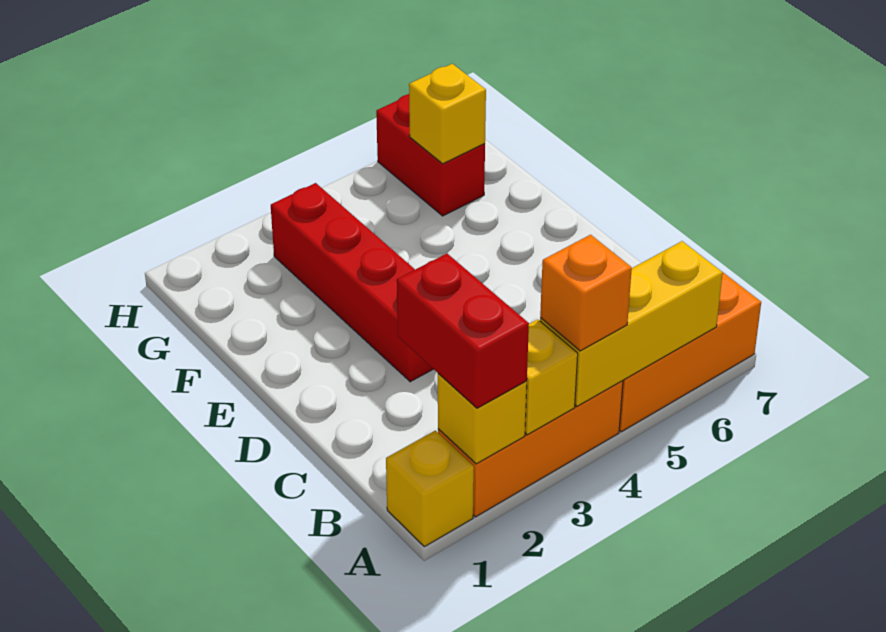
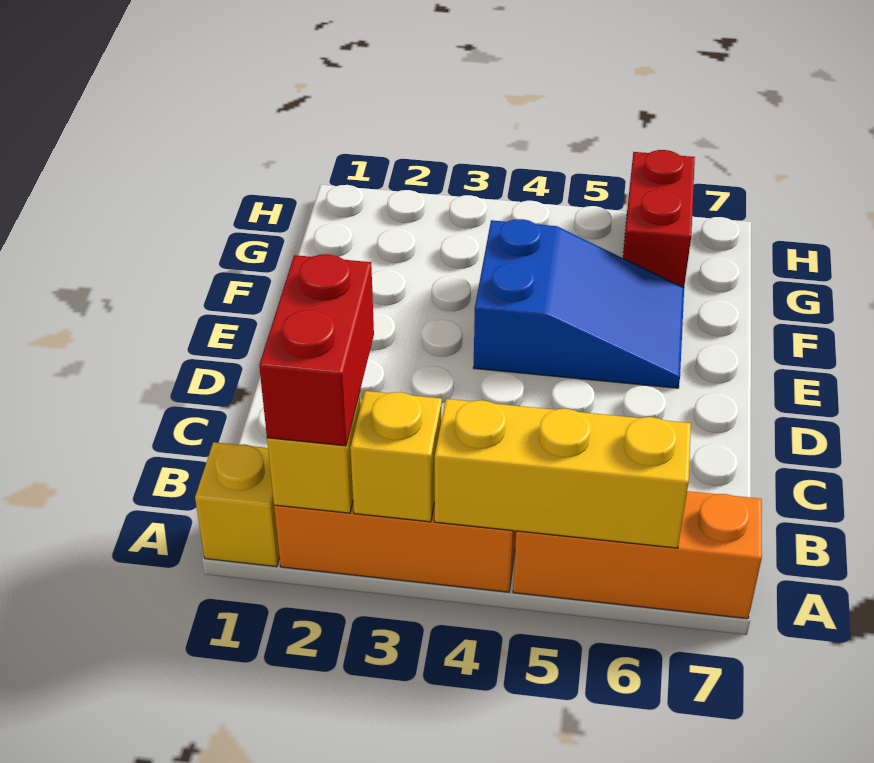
orange 1x1 brick [540,235,632,351] -> none
red 1x4 brick [271,183,433,382] -> none
none -> blue 2x3 slope [473,219,684,388]
yellow 1x1 brick [409,64,486,164] -> none

